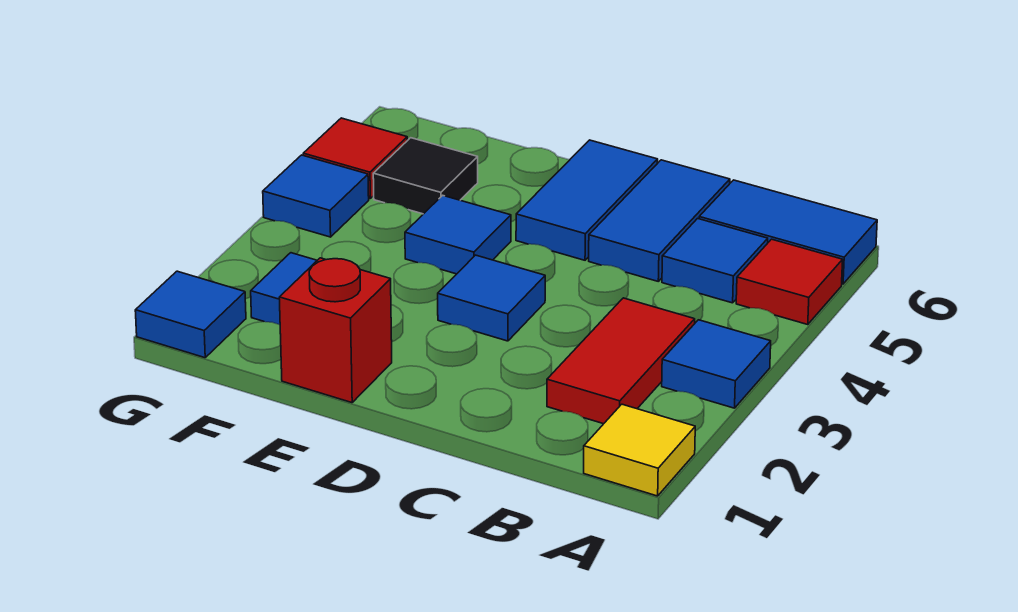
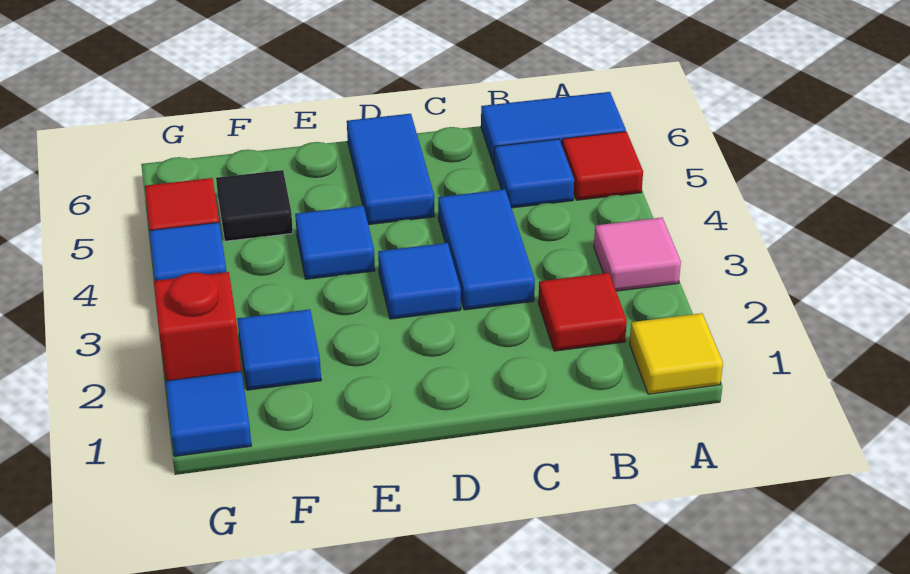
blue 1x1 tile [662,320,771,408] -> pink 1x1 tile [594,218,681,291]
red 1x2 tile [547,298,695,424] -> red 1x1 tile [538,273,627,351]
blue 1x2 tile [589,160,730,281] -> blue 1x2 tile moved to [438,189,535,310]
red 1x1 brick [279,258,392,403] -> red 1x1 brick moved to [154,272,241,381]

